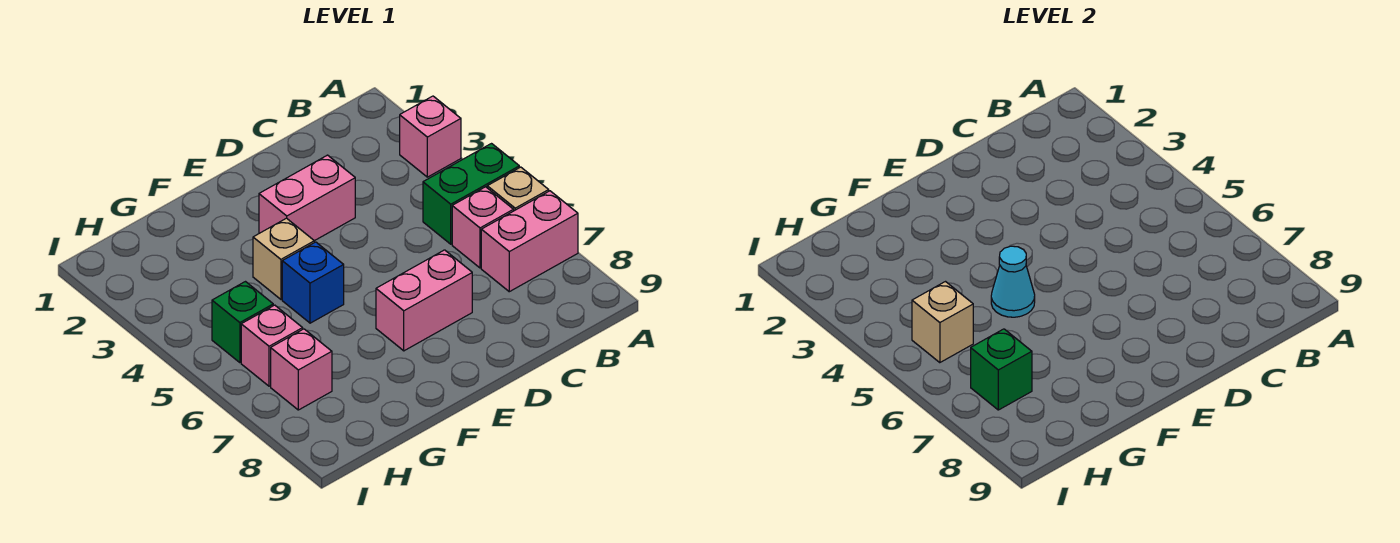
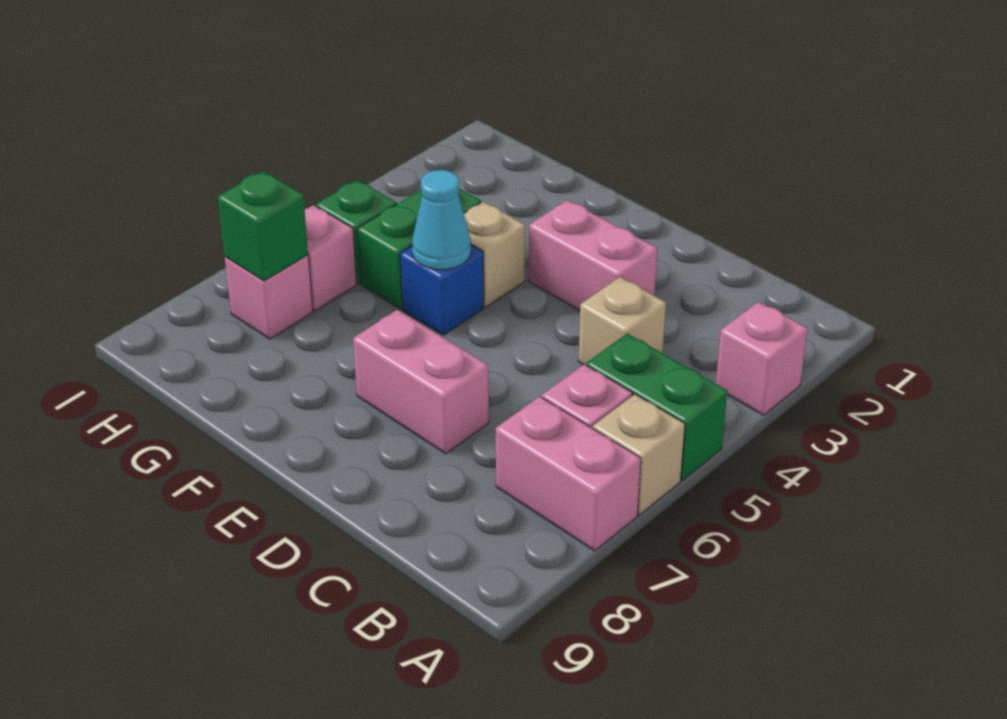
none -> green 1x2 brick [357,189,481,309]
tan 1x1 brick [912,282,973,363] -> tan 1x1 brick moved to [578,277,666,365]

